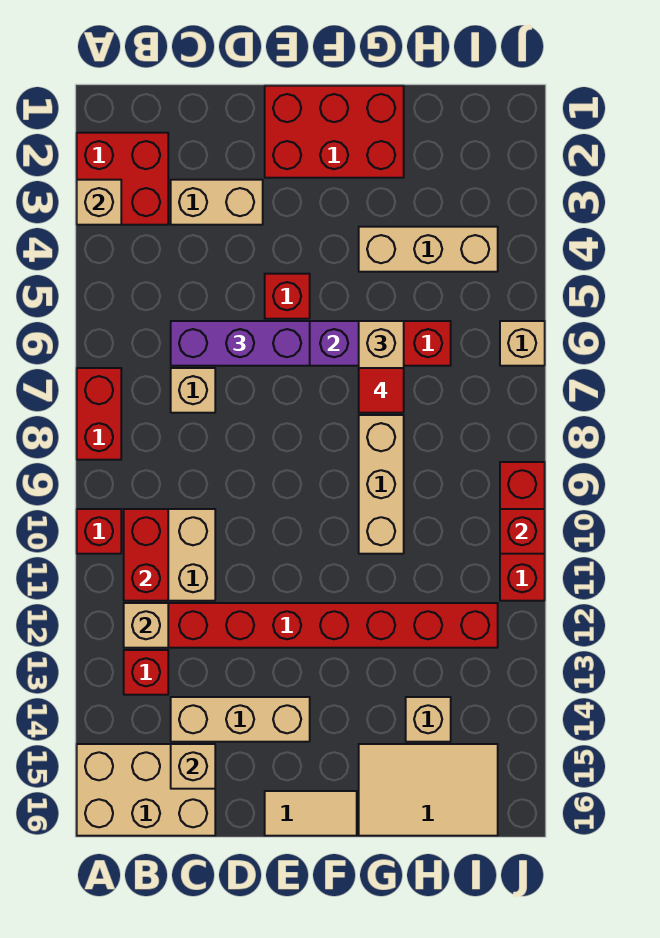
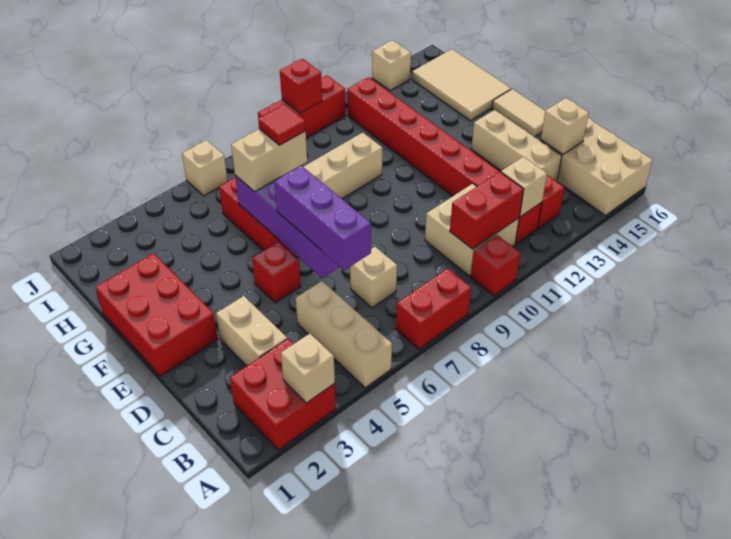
tan 1x3 brick [359,227,498,272] -> tan 1x3 brick moved to [296,281,392,388]
tan 1x1 brick [406,697,451,742] -> tan 1x1 brick moved to [372,40,411,91]

